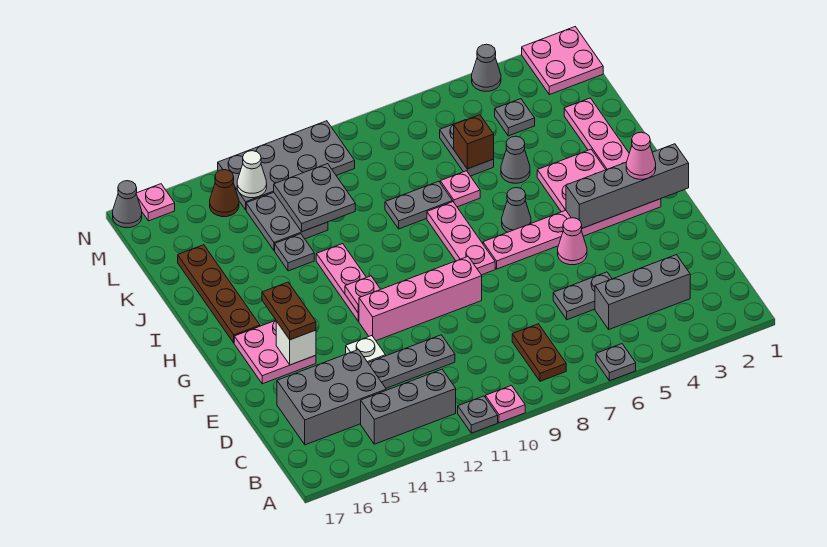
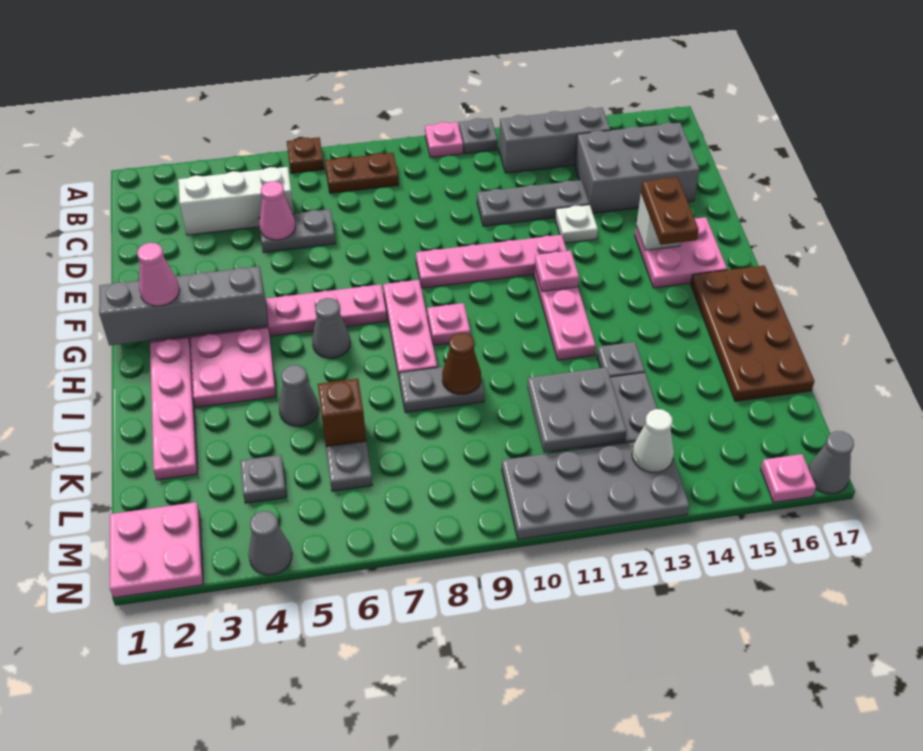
grey 1x1 plate [596,344,636,381] -> brown 1x1 plate [287,137,324,173]
brown 1x2 plate [512,324,566,381] -> brown 1x2 plate turned to [325,153,399,193]
grey 1x3 brick [595,255,690,329] -> white 1x3 brick [178,167,294,235]
pink 1x1 cone [558,218,587,265] -> pink 1x1 cone moved to [259,181,296,240]
pink 1x4 brick [359,257,482,341] -> pink 1x4 plate [416,235,567,288]
brown 1x4 plate [178,245,260,343] -> brown 2x4 plate [691,266,815,401]
pink 1x1 plate [440,171,480,207] -> pink 1x1 plate moved to [427,303,470,345]
brown 1x1 cone [210,170,239,217] -> brown 1x1 cone moved to [442,333,481,394]

